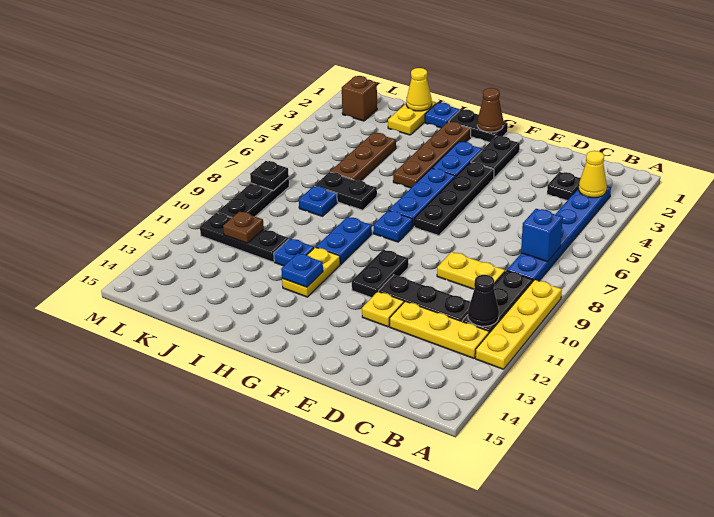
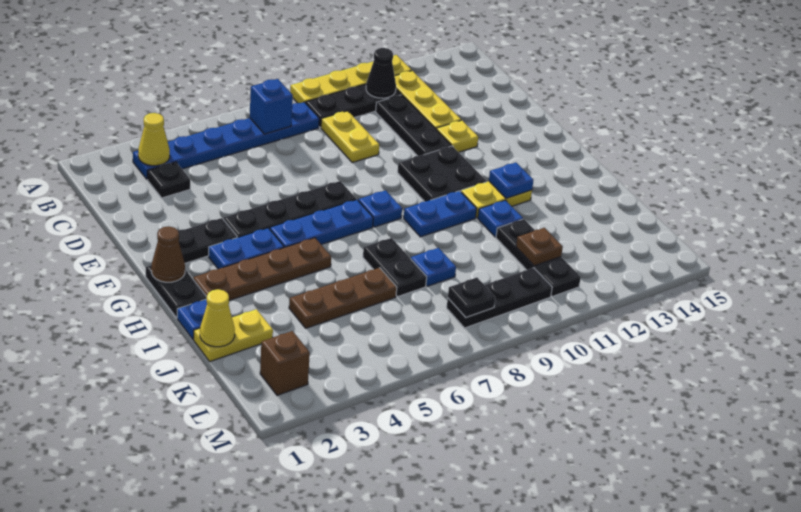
black 1x2 plate [352,250,408,298] -> black 2x2 plate [398,146,486,202]

